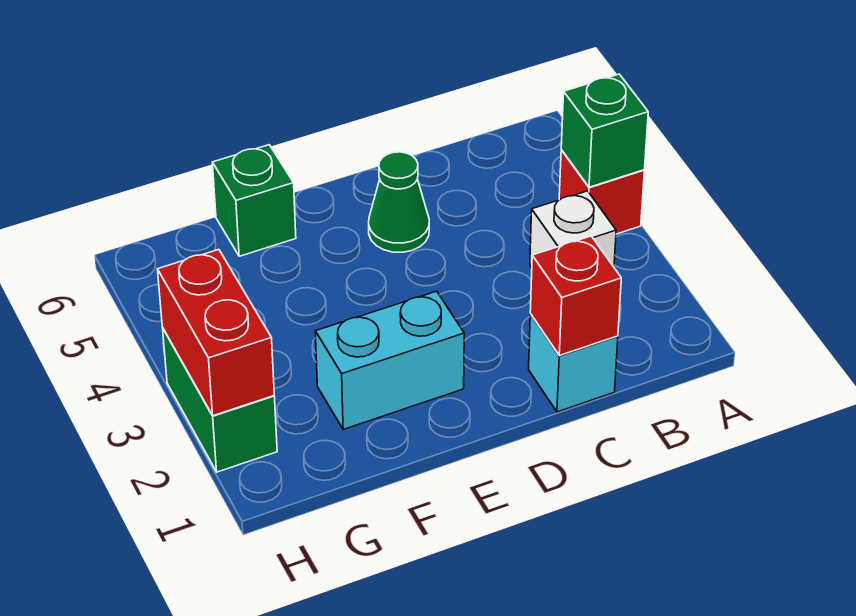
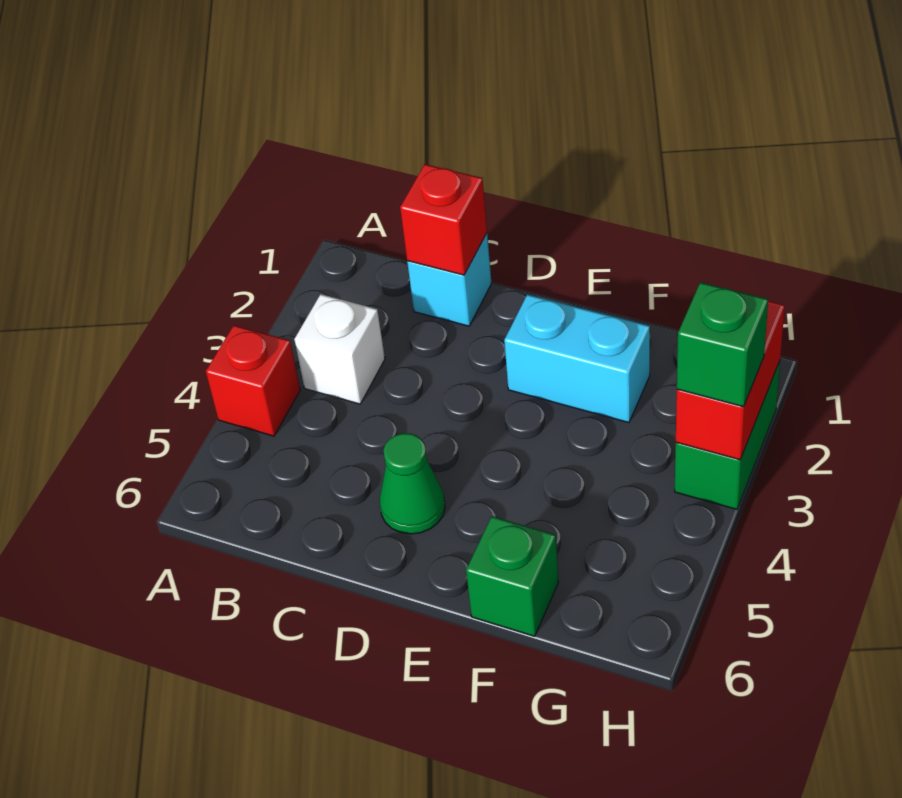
green 1x1 brick [561,74,648,187] -> green 1x1 brick moved to [677,282,768,407]

